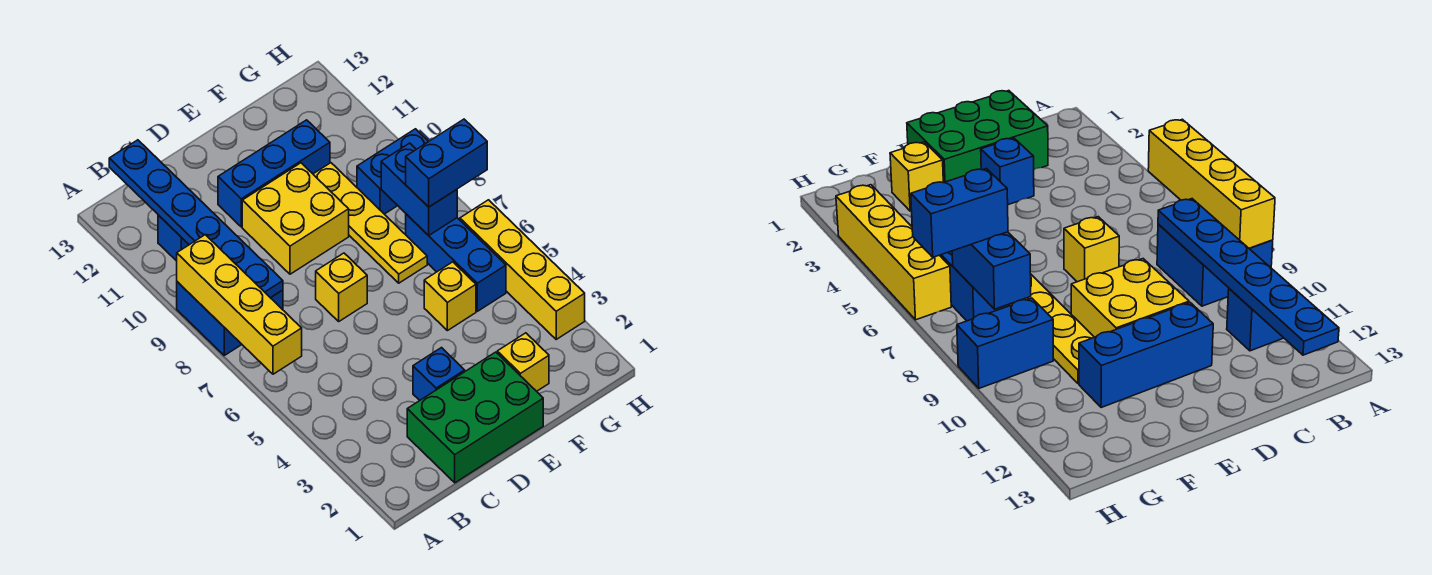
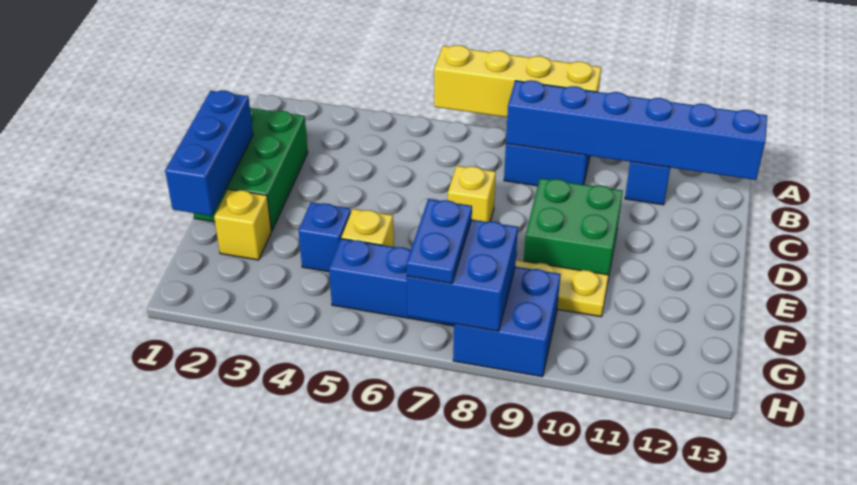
blue 1x6 plate [109,140,283,298] -> blue 1x6 brick [506,80,767,180]
blue 1x1 brick [413,348,465,400] -> blue 1x1 brick moved to [299,202,351,272]
yellow 2x2 brick [242,163,349,274] -> green 2x2 brick [524,178,623,279]
blue 1x3 brick [218,120,330,227] -> blue 1x3 brick moved to [165,91,253,216]
blue 1x2 brick [381,143,457,236] -> blue 2x2 brick [407,220,518,331]
blue 1x2 brick [406,119,487,207] -> blue 1x2 plate [407,199,472,283]
blue 1x2 brick [357,129,429,214] -> blue 2x2 brick [453,267,561,377]
yellow 1x4 brick [460,200,585,339] -> none

